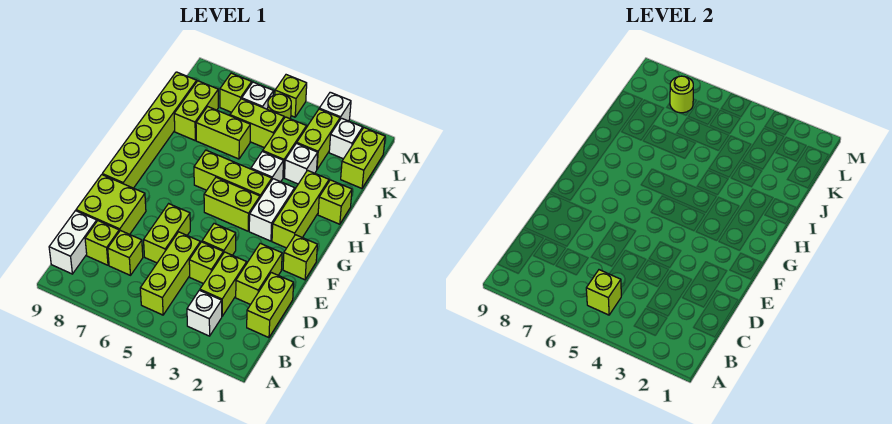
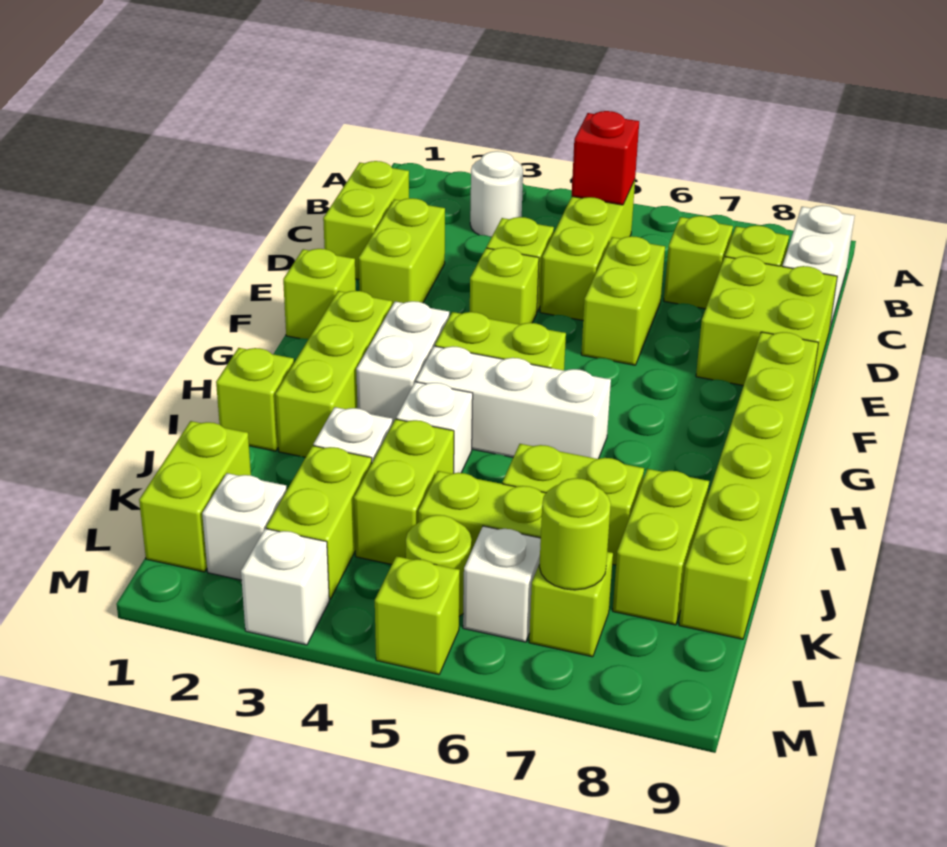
white 1x1 brick [187,290,222,336] -> white 1x1 round brick [470,151,523,237]
lime 1x1 brick [586,270,621,315] -> red 1x1 brick [572,111,639,205]
lime 1x2 brick [200,252,247,316] -> none
lime 1x3 brick [194,150,272,197] -> white 1x3 brick [416,346,611,459]

